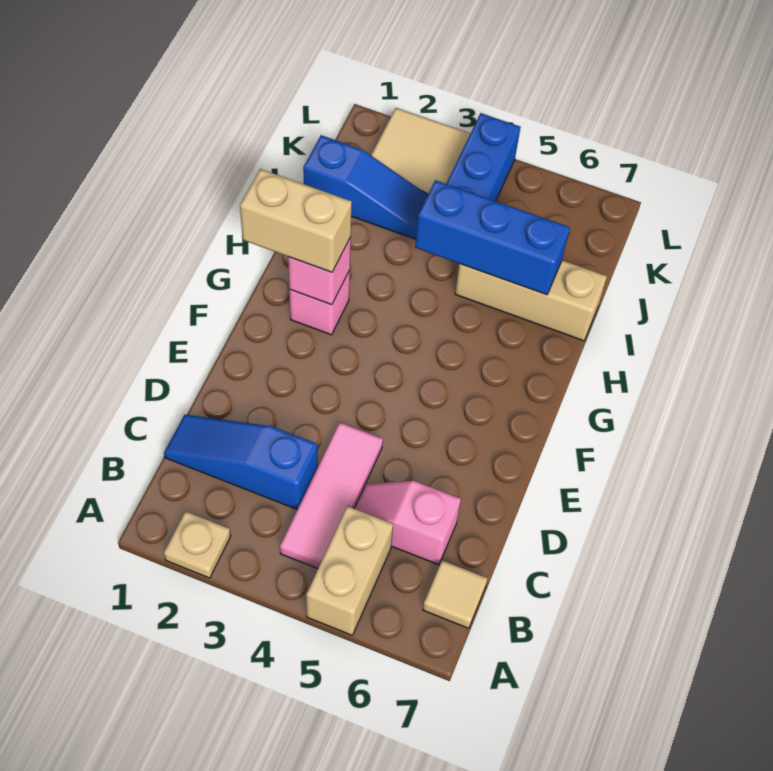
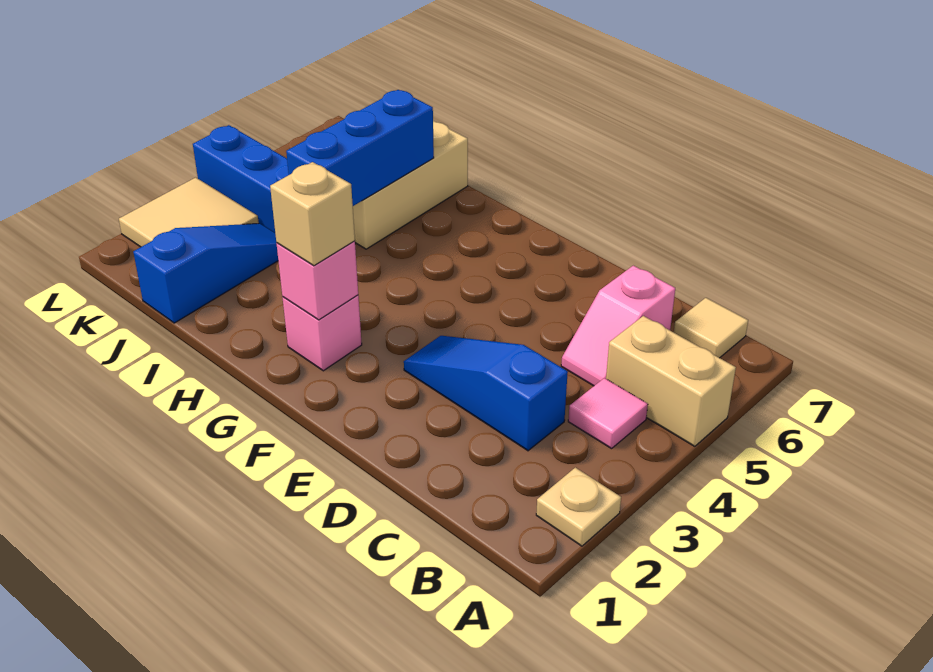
pink 1x3 tile [280,423,383,569] -> pink 1x1 tile [568,378,648,449]
blue 1x3 slope [164,415,318,510] -> blue 1x3 slope turned to [404,336,568,451]
tan 1x2 brick [240,169,352,272] -> tan 1x1 brick [270,162,355,266]

